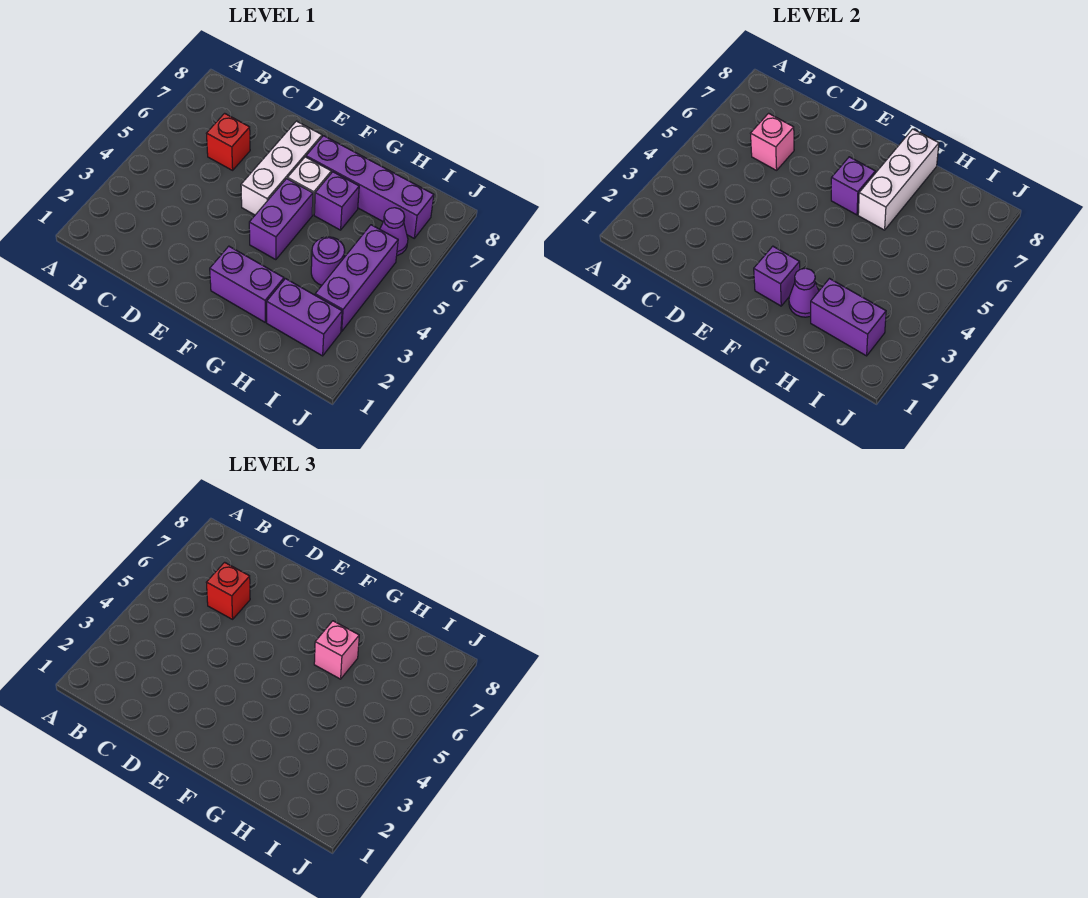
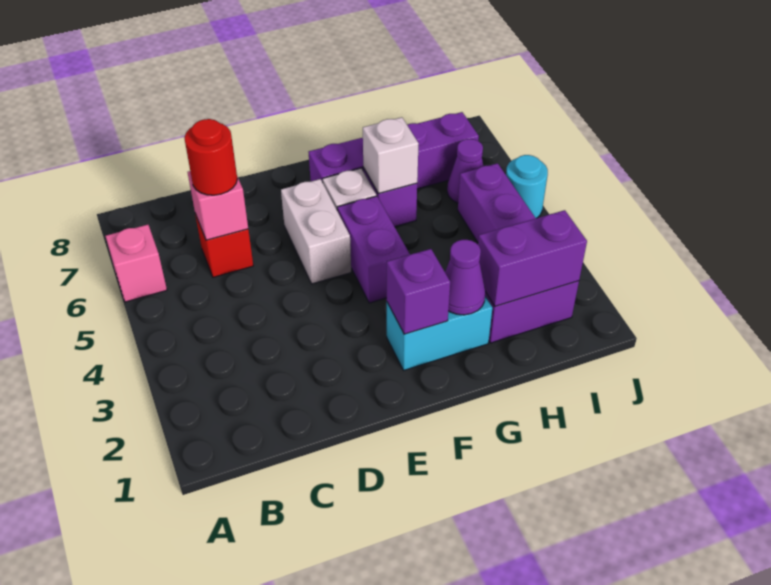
red 1x1 brick [206,562,250,619] -> red 1x1 round brick [184,119,237,195]
white 1x3 brick [241,121,322,215] -> white 1x2 brick [281,179,351,284]
purple 1x2 brick [210,246,284,322] -> cyan 1x2 brick [387,296,492,370]
purple 1x1 brick [831,157,875,215] -> none
white 1x3 brick [858,129,939,230] -> white 1x1 brick [363,117,419,194]
pink 1x1 brick [314,621,359,679] -> pink 1x1 brick moved to [106,225,167,302]
purple 1x1 round brick [311,237,345,285] -> none
none -> cyan 1x1 round brick [506,155,548,218]

